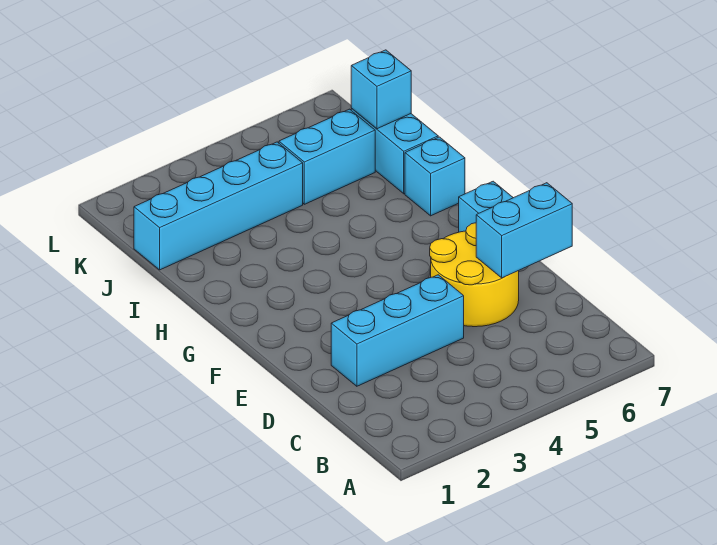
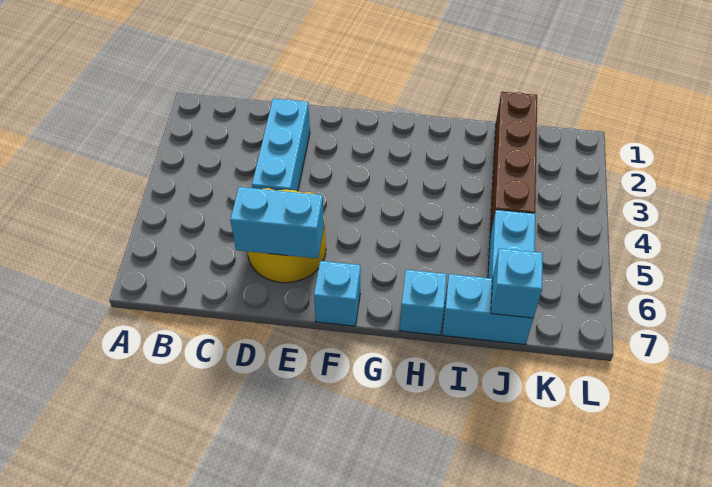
cyan 1x2 brick [476,183,572,278] -> cyan 1x2 brick turned to [230,187,324,259]
cyan 1x4 brick [134,142,303,270] -> brown 1x4 brick [490,92,537,236]

